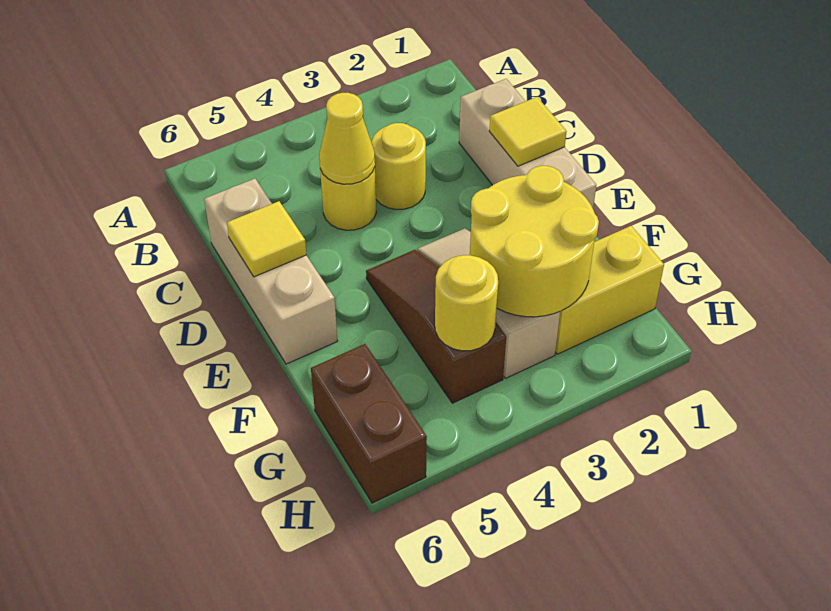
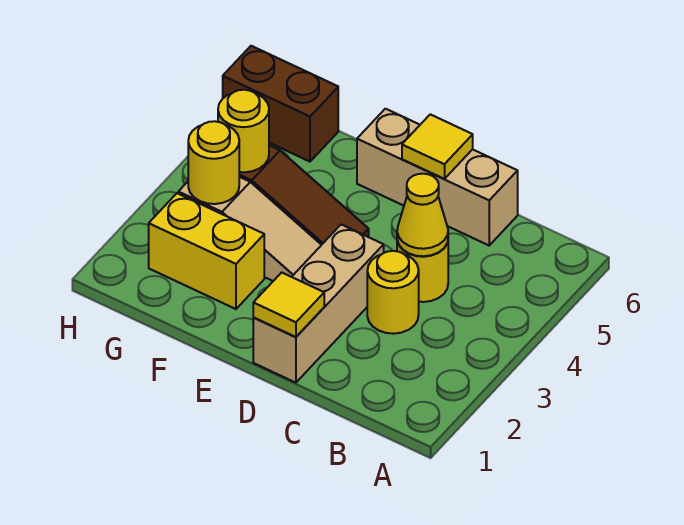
tan 1x3 brick [459,79,596,208] -> tan 1x3 brick turned to [253,225,384,383]
yellow 2x2 round brick [470,166,599,317] -> yellow 1x1 round brick [188,121,239,204]
yellow 1x2 brick [555,226,664,354] -> yellow 1x2 brick turned to [149,193,264,309]

